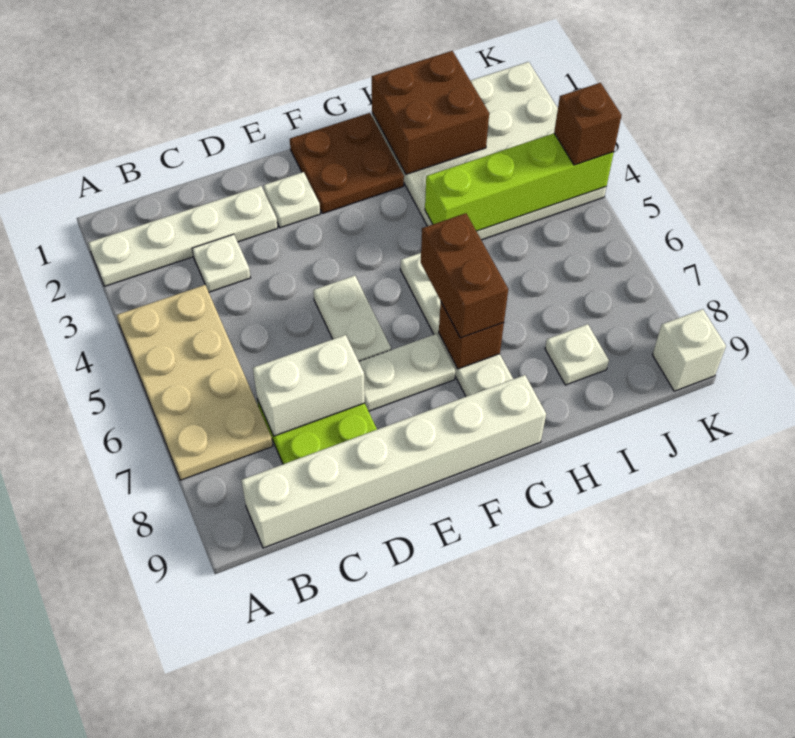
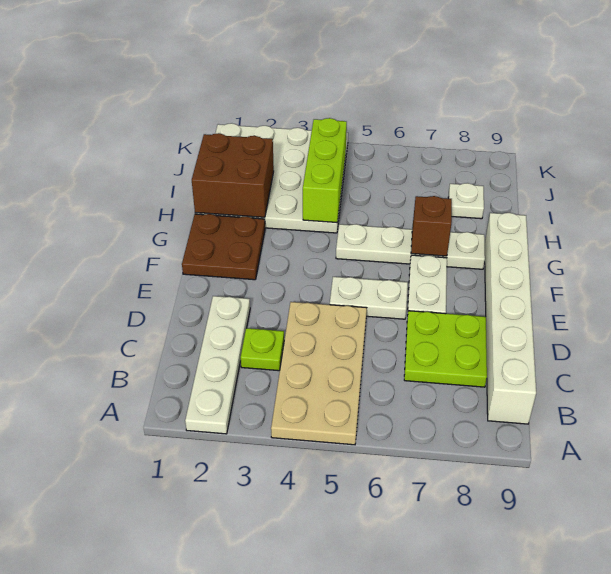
tan 2x4 plate [117,285,273,480] -> tan 2x4 plate turned to [271,302,367,445]
white 1x1 plate [192,234,251,292] -> lime 1x1 plate [241,328,284,371]
white 1x2 brick [253,335,365,436] -> none
white 1x1 plate [263,172,320,228] -> none
brown 1x2 brick [421,213,508,338] -> none
lime 1x4 brick [425,133,614,231] -> lime 1x3 brick [303,118,347,223]
brown 1x1 brick [554,83,622,165] -> none
white 1x1 brick [652,309,726,391] -> none

